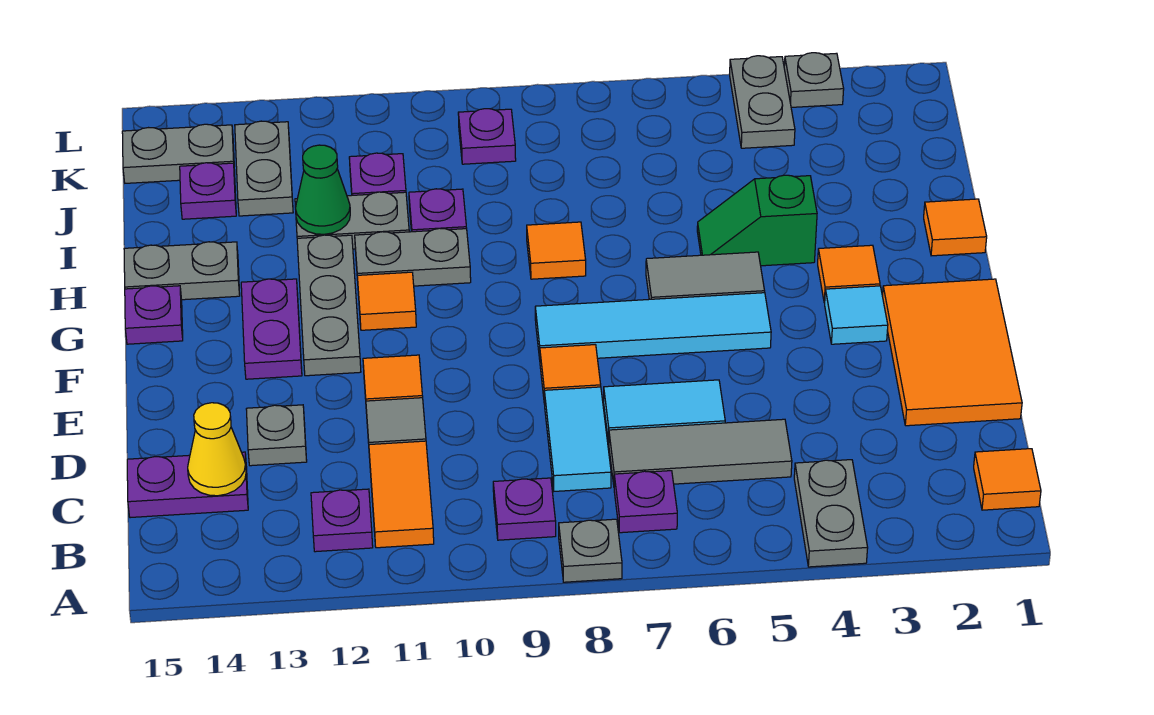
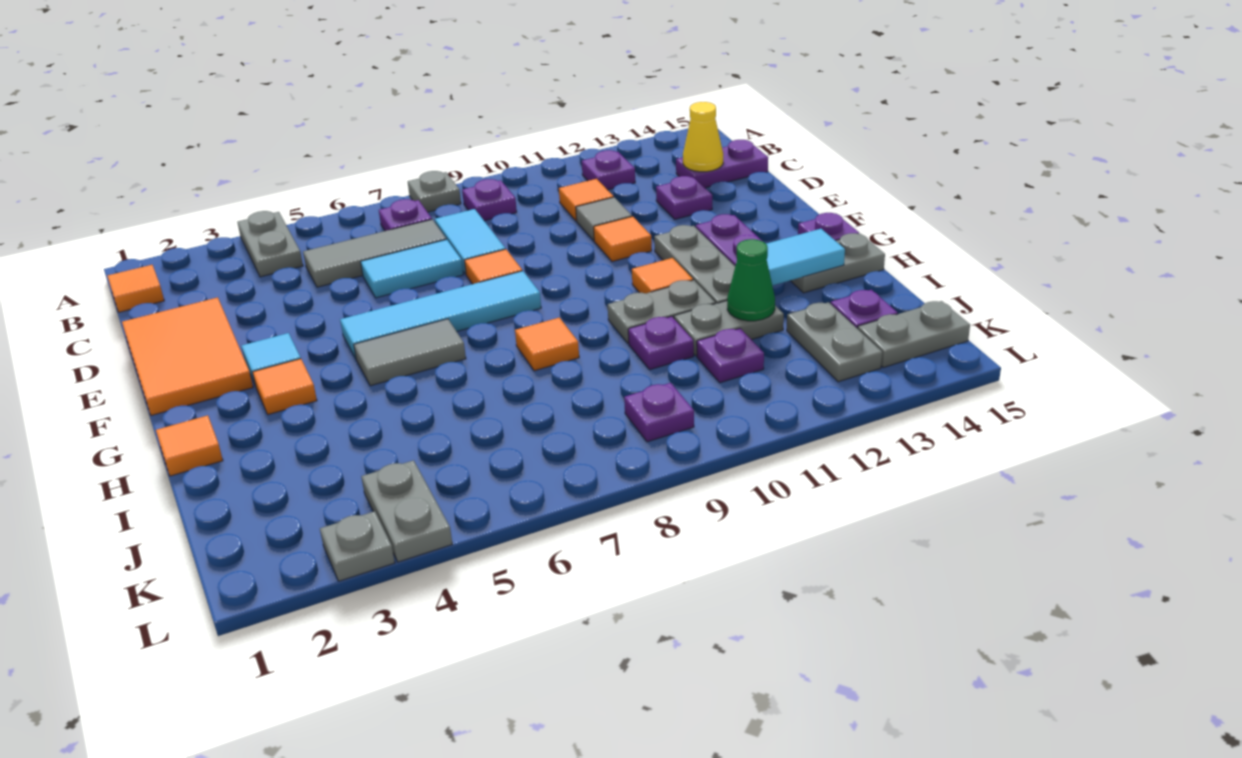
orange 1x2 tile [369,441,434,548] -> orange 1x1 tile [559,179,614,221]
grey 1x1 plate [246,405,307,466] -> purple 1x1 plate [656,176,712,219]
green 1x2 slope [697,175,817,266] -> none
none -> cyan 1x2 tile [766,229,845,286]

